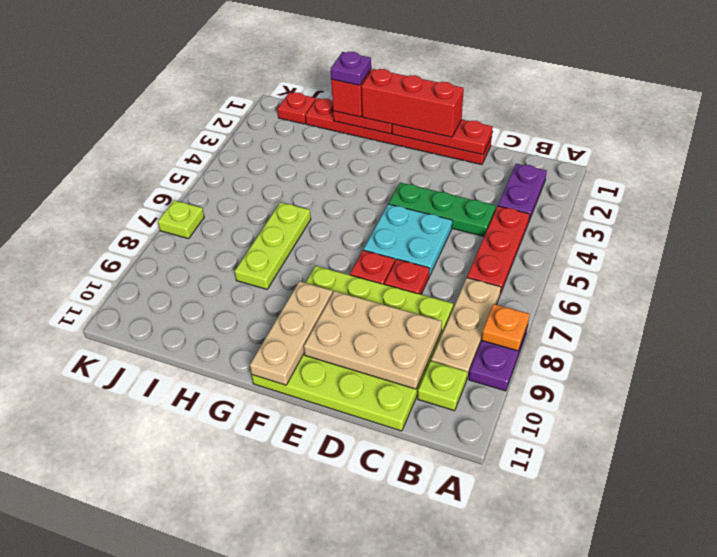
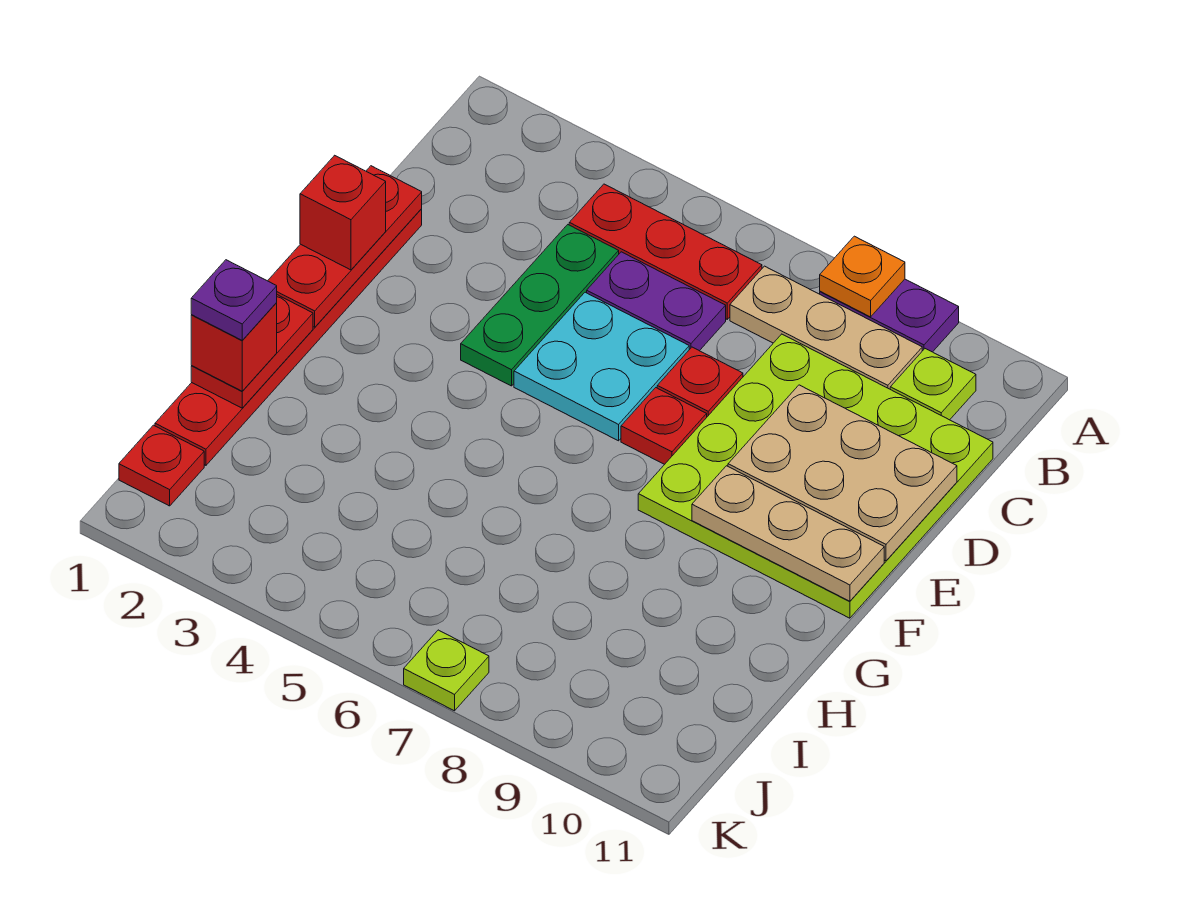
purple 1x2 plate [498,164,547,221] -> purple 1x2 plate moved to [587,252,726,351]
tan 2x3 plate [304,291,442,389] -> tan 2x3 plate turned to [728,385,957,561]
red 1x3 brick [361,69,464,137] -> red 1x1 brick [300,155,386,270]
lime 1x3 plate [235,202,311,289] -> none

